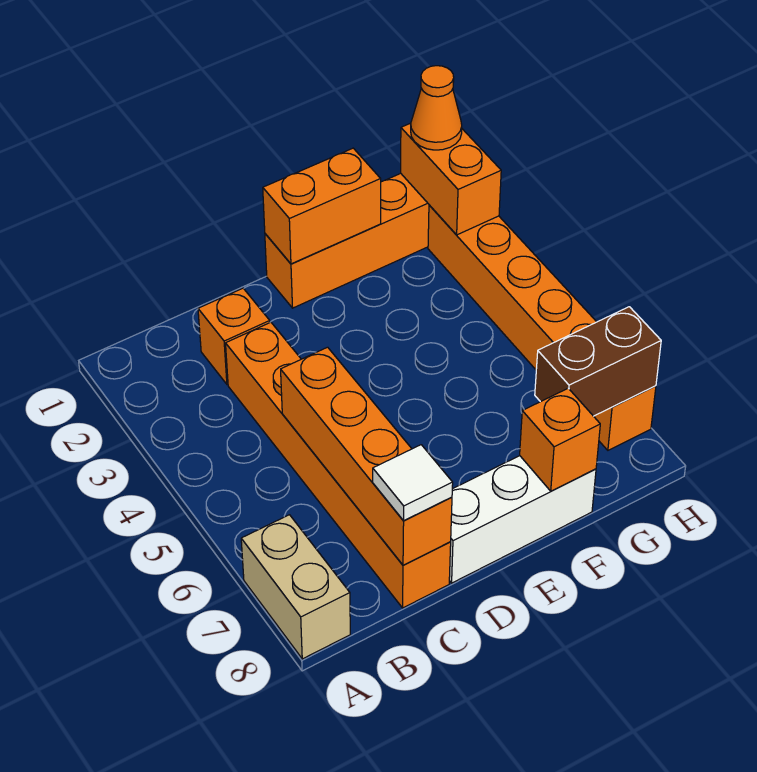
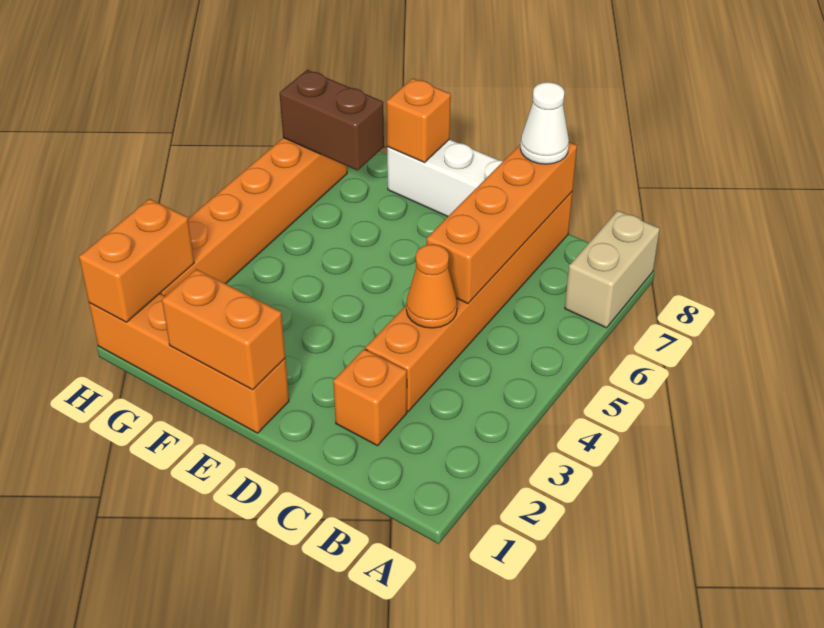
white 1x1 tile [373,445,453,520] -> white 1x1 cone [520,82,569,164]
orange 1x1 cone [411,66,462,150] -> orange 1x1 cone moved to [406,244,457,328]

